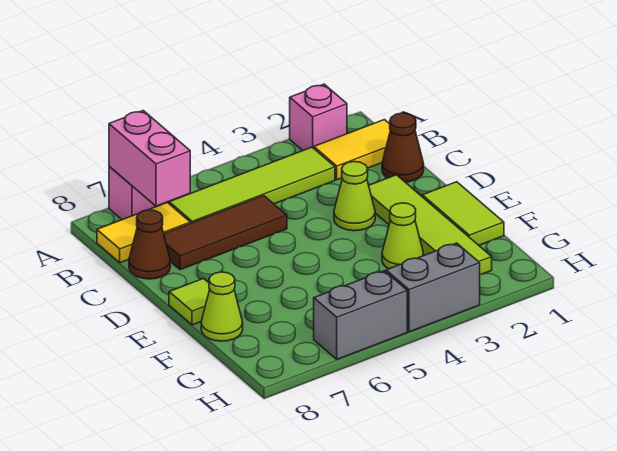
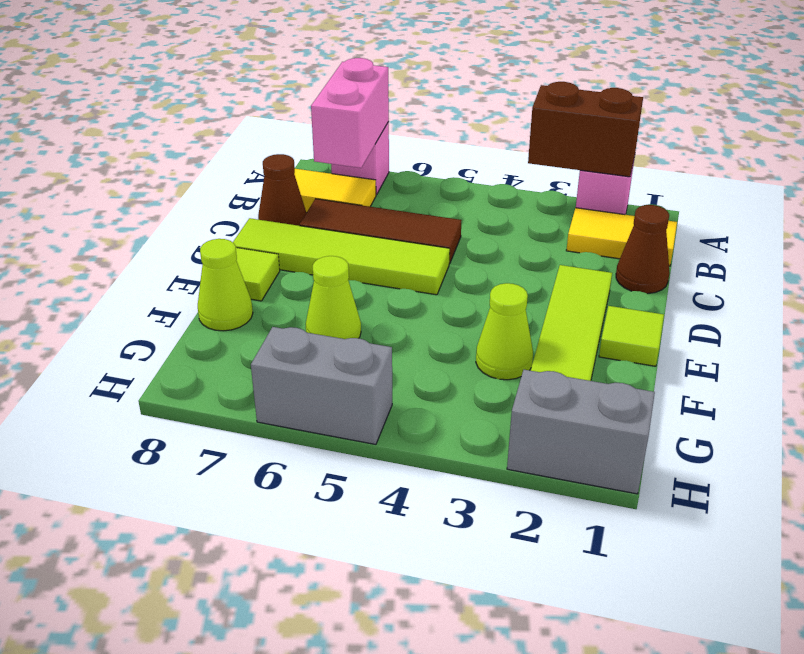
none -> brown 1x2 brick [528,82,643,177]
lime 1x4 tile [169,147,335,223] -> lime 1x4 tile moved to [233,218,450,295]
lime 1x1 cone [334,162,375,231] -> lime 1x1 cone moved to [306,256,361,339]
lime 1x2 tile [422,182,504,245] -> lime 1x1 tile [599,306,664,366]
grey 1x2 brick [386,243,480,332] -> grey 1x2 brick moved to [507,370,655,494]

